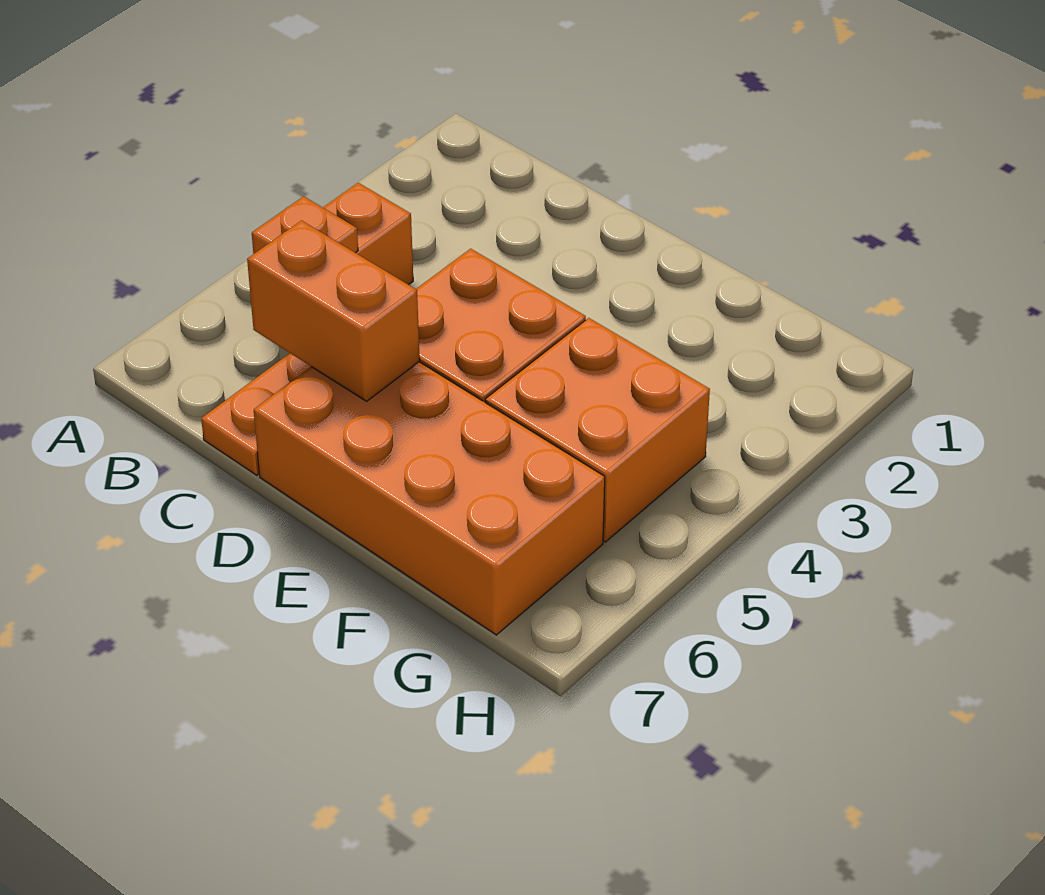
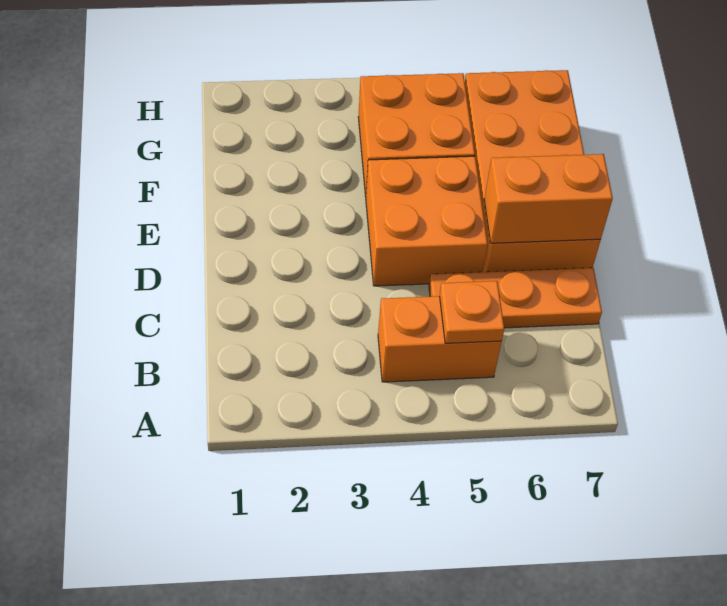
orange 1x2 brick [247,221,420,401] -> orange 1x2 brick turned to [484,154,613,243]

